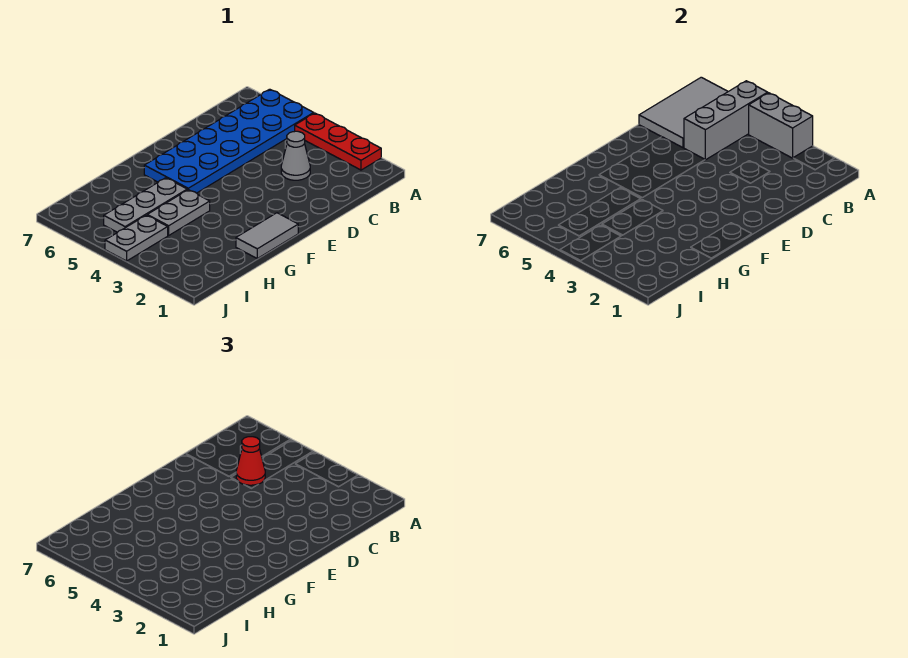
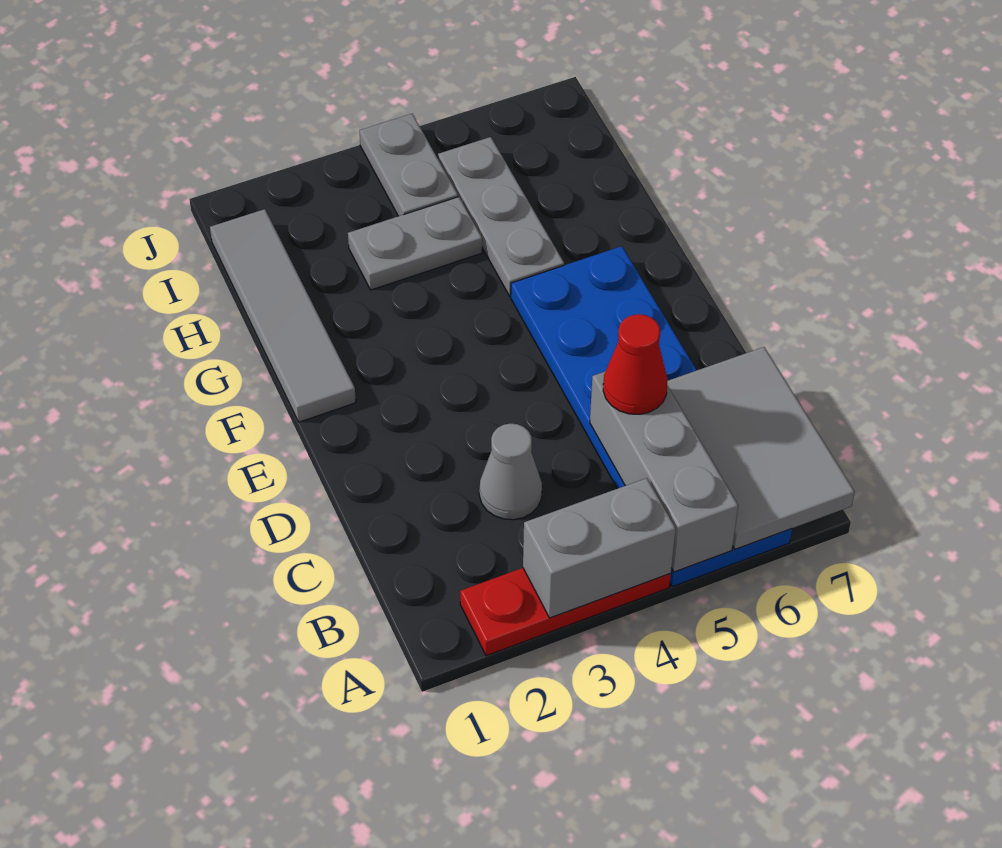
grey 1x2 tile [236,213,298,258] -> grey 1x4 tile [210,209,356,422]
grey 1x2 plate [147,190,210,235] -> grey 1x2 plate turned to [348,197,482,290]

